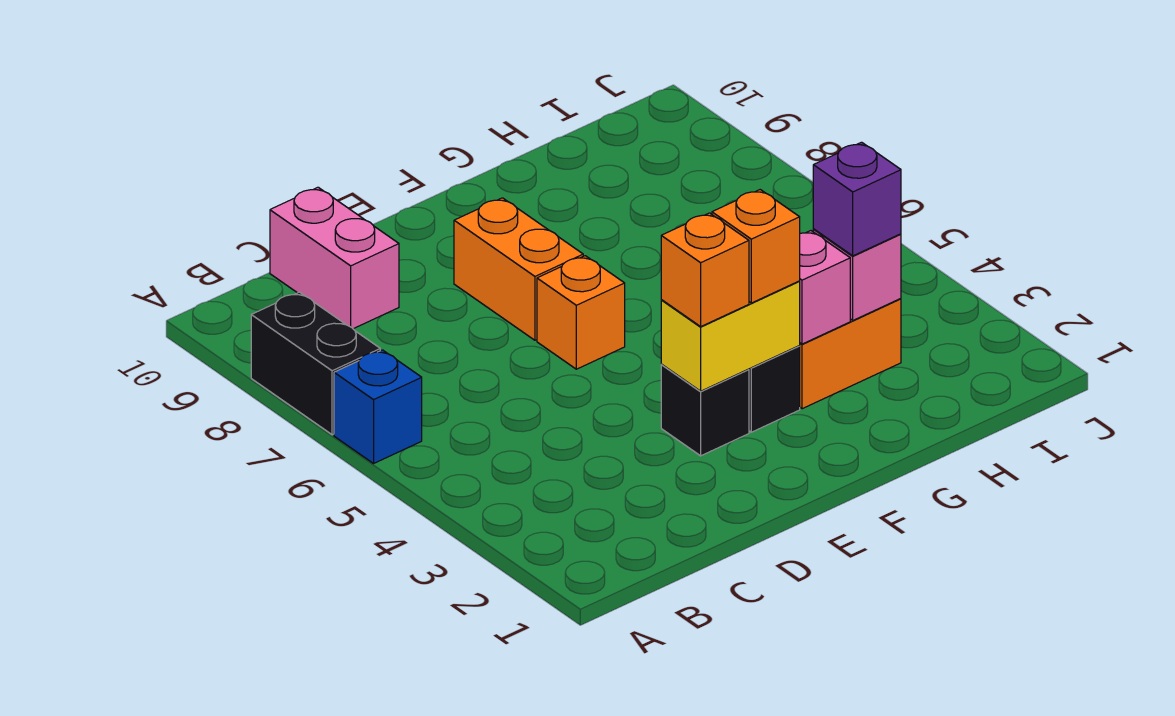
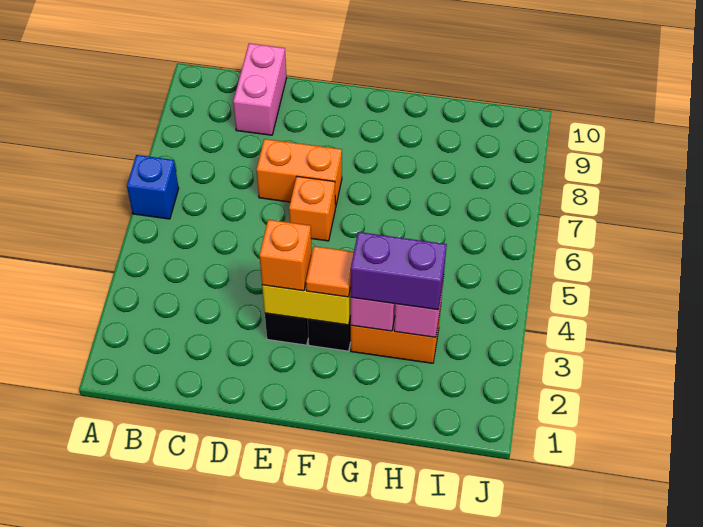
black 1x2 brick [251,292,380,435] -> none
orange 1x2 brick [454,198,583,340] -> orange 1x2 brick turned to [256,139,342,208]
orange 1x1 brick [712,190,800,303] -> orange 1x1 tile [306,246,354,297]
purple 1x1 brick [813,142,901,256] -> purple 1x2 brick [351,232,447,310]

